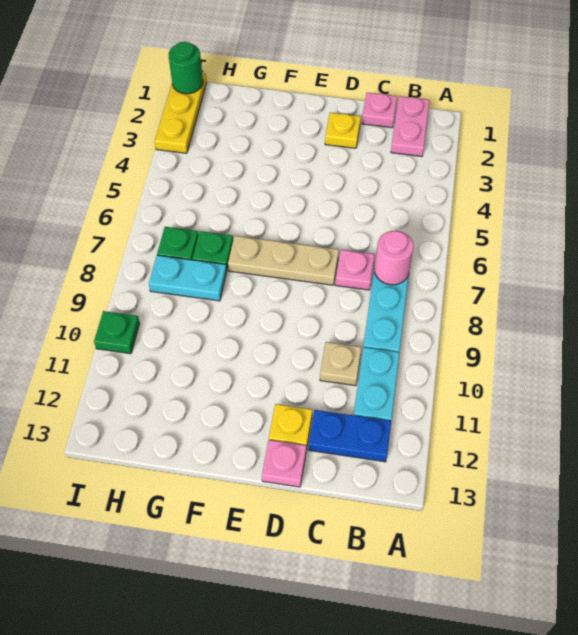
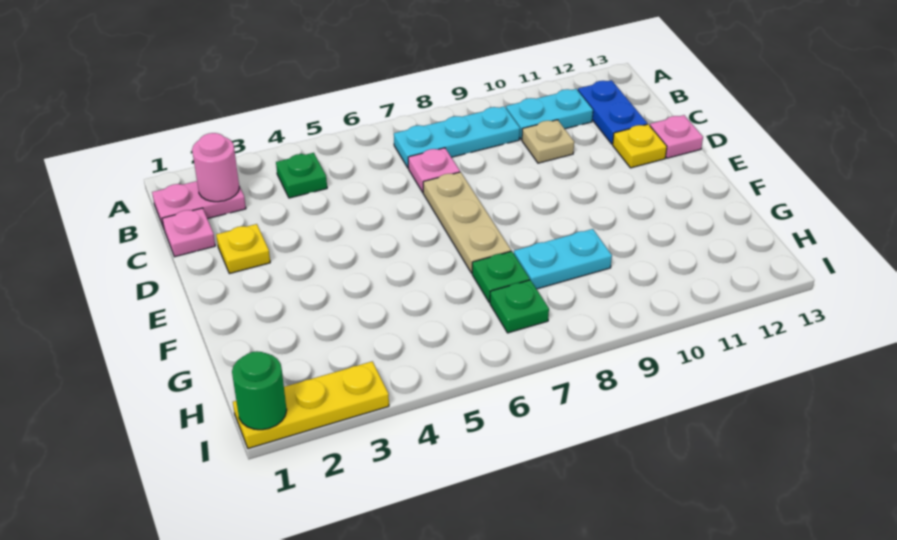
pink 1x1 round brick [374,231,414,285] -> pink 1x1 round brick moved to [192,133,239,202]
cyan 1x2 plate [149,255,227,301] -> cyan 1x2 plate turned to [514,229,612,289]
green 1x1 plate [94,311,140,354] -> green 1x1 plate moved to [276,153,327,198]

